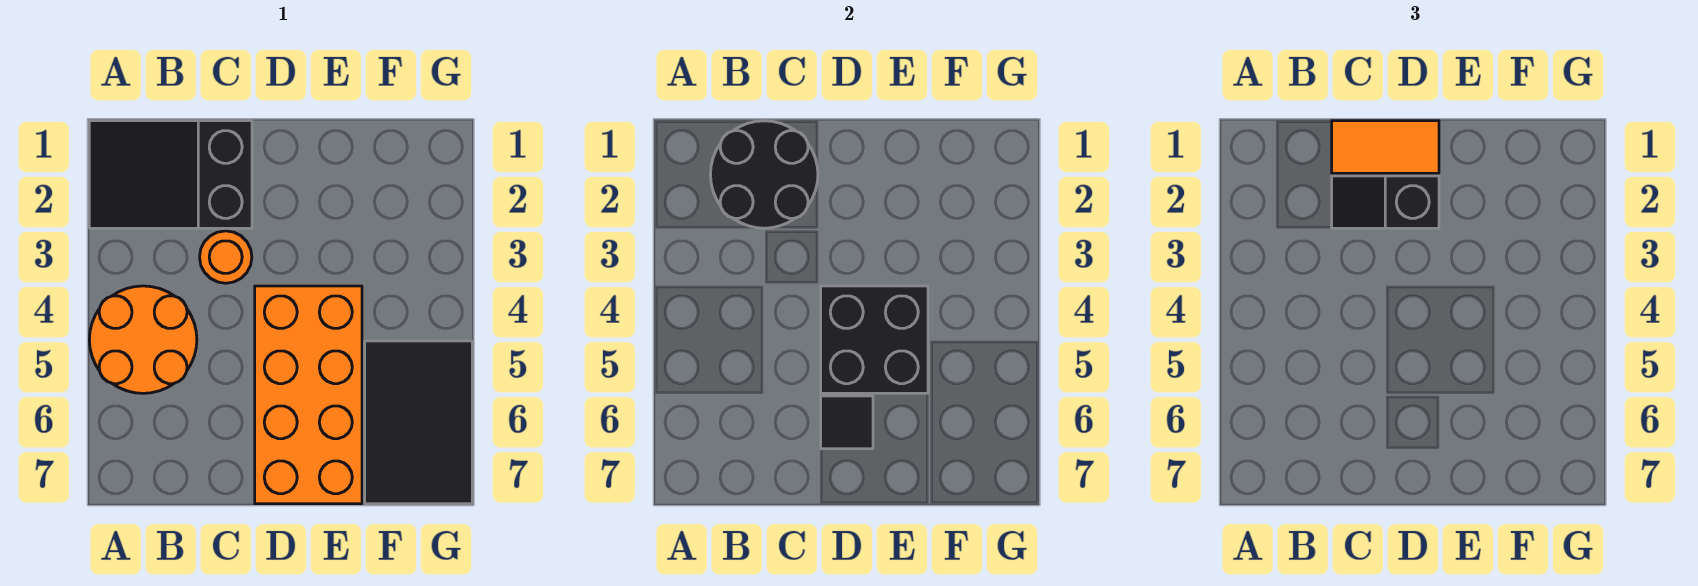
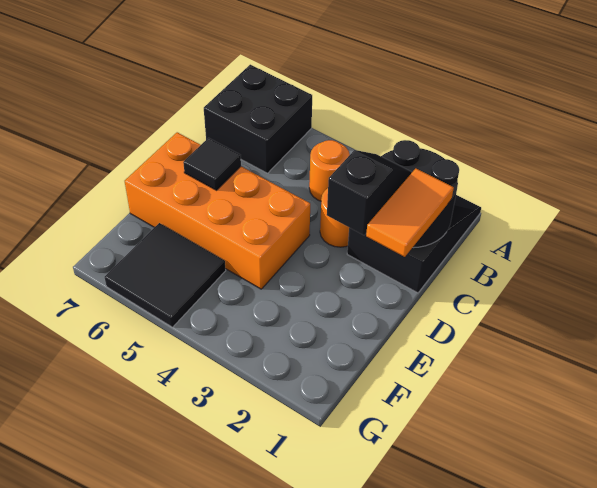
orange 2x2 round brick [89,286,197,393] -> orange 1x1 round brick [309,140,350,201]
black 2x2 brick [821,286,928,393] -> black 2x2 brick moved to [204,65,312,173]
black 2x3 tile [365,341,472,504] -> black 2x2 tile [105,223,226,327]

